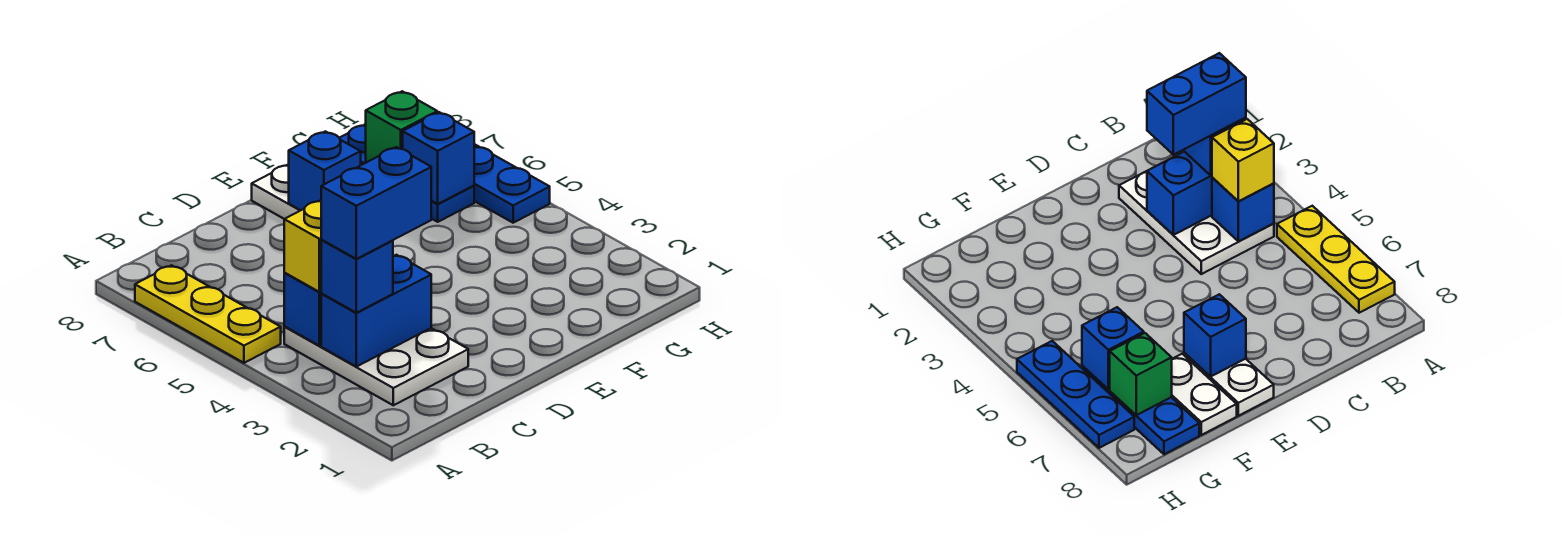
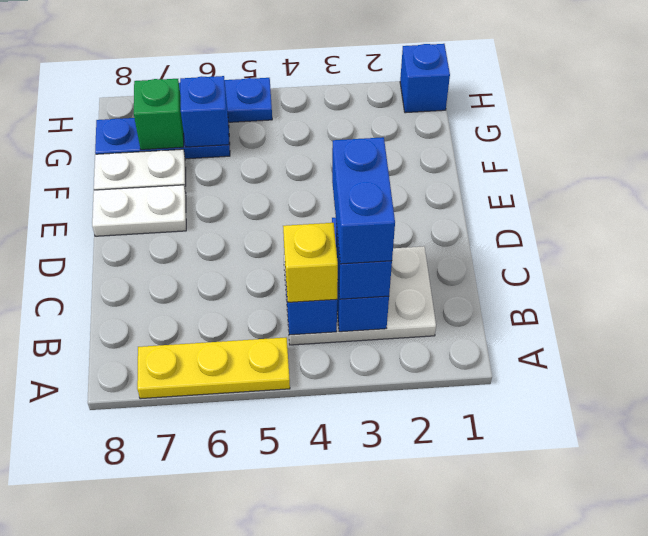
blue 1x1 brick [289,131,361,210] -> blue 1x1 brick moved to [400,44,450,113]

